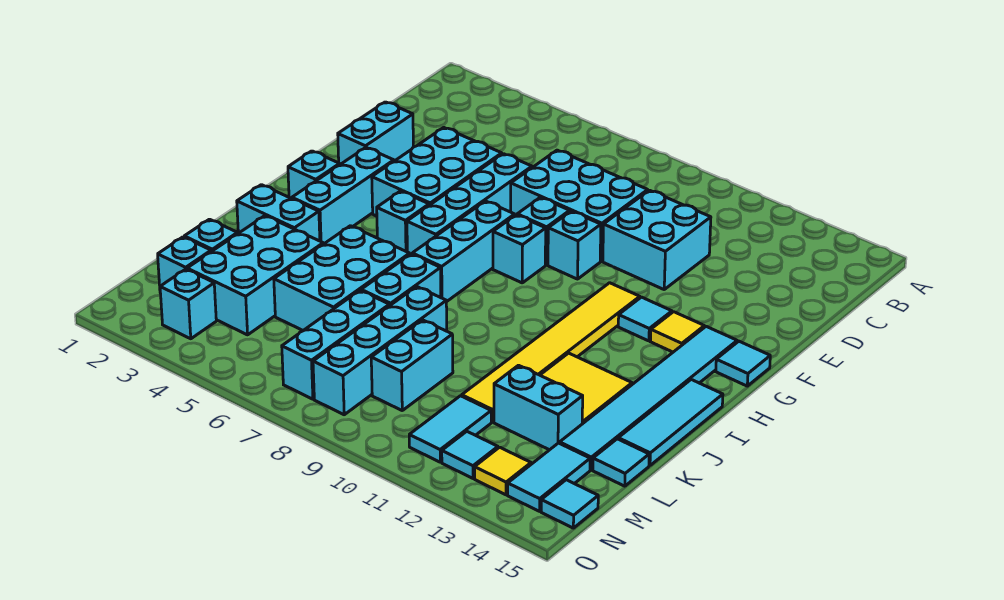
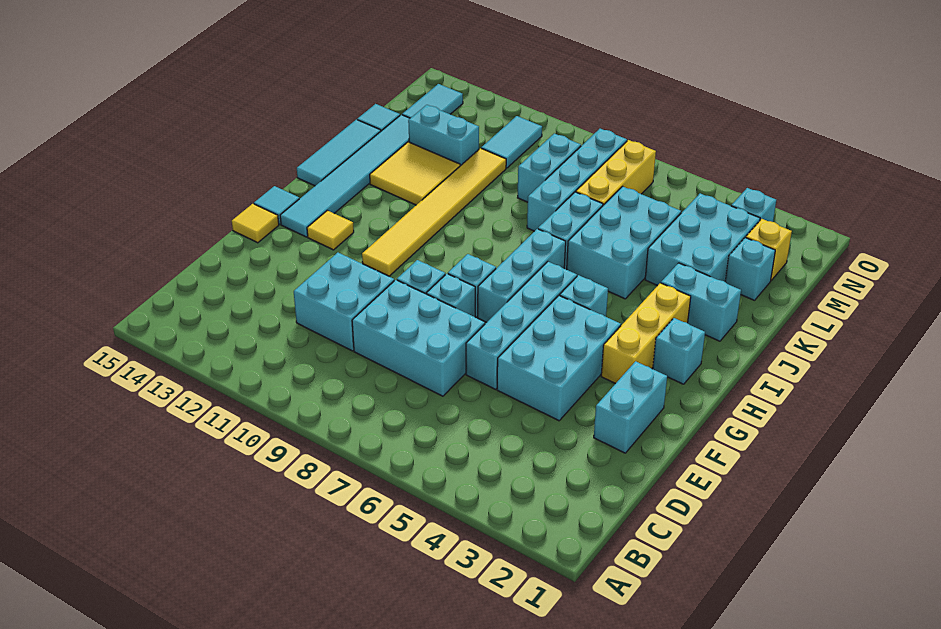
cyan 1x3 brick [292,148,394,244] -> yellow 1x3 brick [601,283,691,384]
cyan 1x1 tile [618,297,672,341] -> none
cyan 1x3 brick [282,291,389,399] -> yellow 1x3 brick [576,140,656,205]
cyan 1x1 brick [158,237,211,286] -> yellow 1x1 brick [746,219,792,281]
cyan 1x1 tile [442,431,498,478] -> none
yellow 1x1 tile [475,447,531,495] -> yellow 1x1 tile moved to [232,204,279,243]
cyan 1x1 tile [541,480,598,528] -> none

